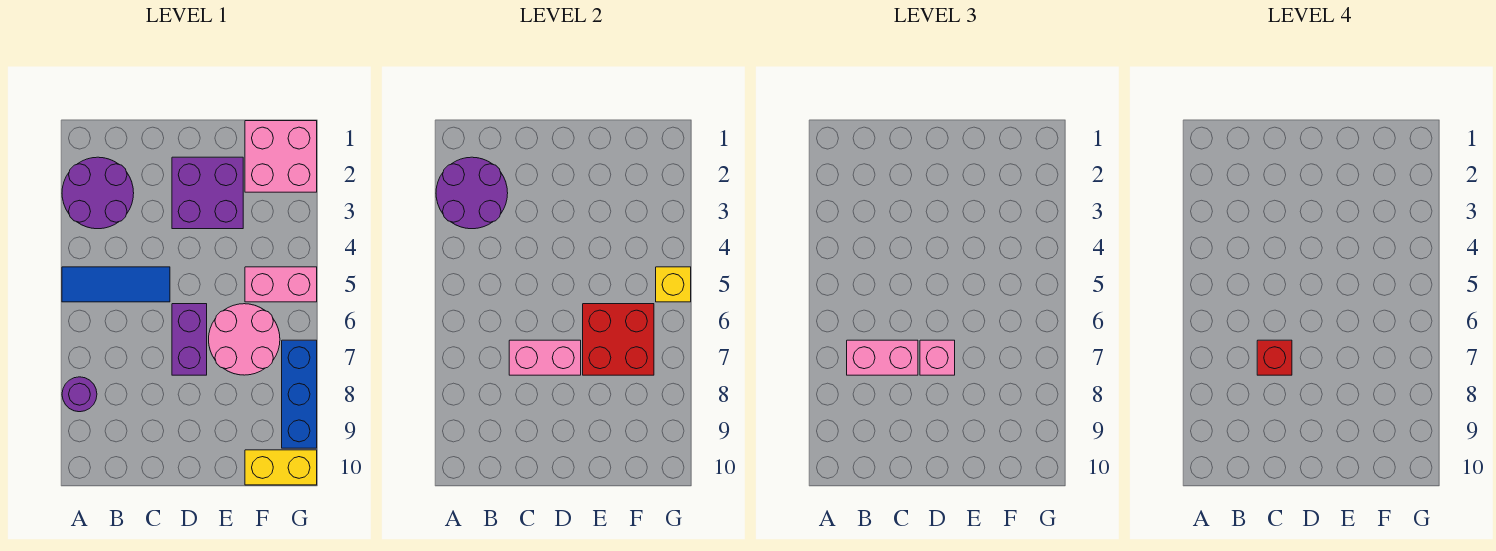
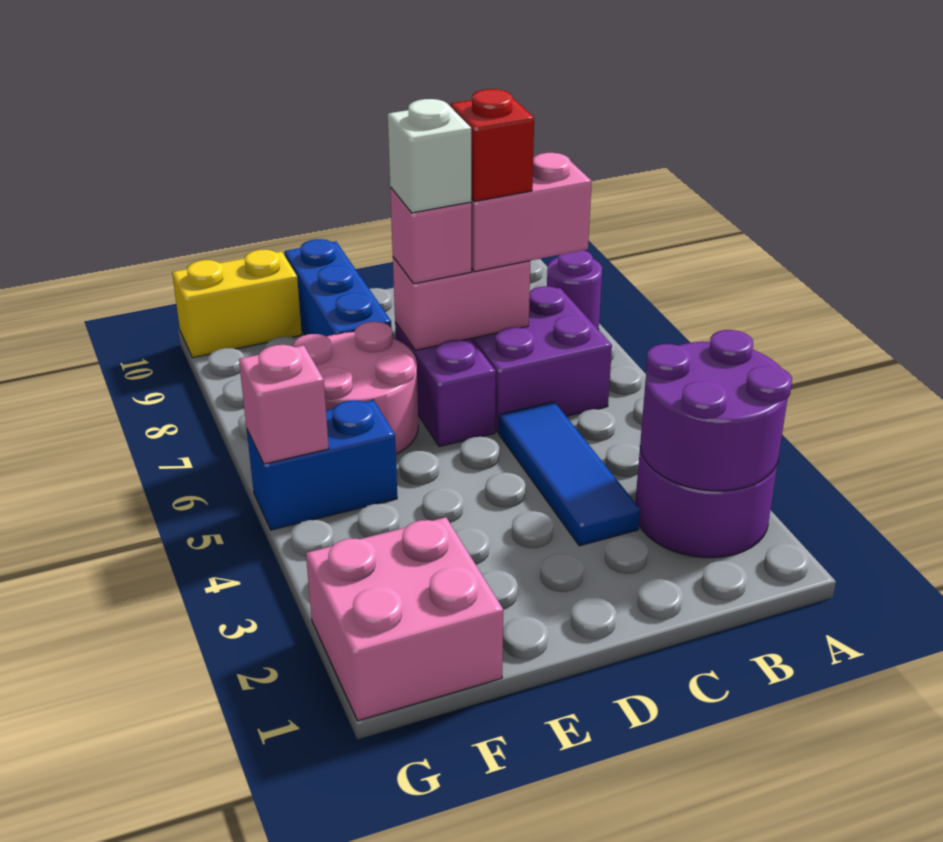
blue 1x3 tile [62,267,170,302] -> blue 1x3 tile turned to [499,402,640,546]
purple 2x2 brick [172,157,243,229] -> purple 2x2 brick moved to [471,286,612,433]
none -> white 1x1 brick [388,99,471,213]
red 2x2 brick [583,304,654,375] -> none
pink 1x2 brick [245,267,317,302] -> blue 1x2 brick [247,400,397,530]
yellow 1x1 brick [656,267,691,302] -> pink 1x1 brick [239,345,329,464]
blue 1x3 brick [282,340,317,448] -> blue 1x3 brick moved to [285,239,392,336]

